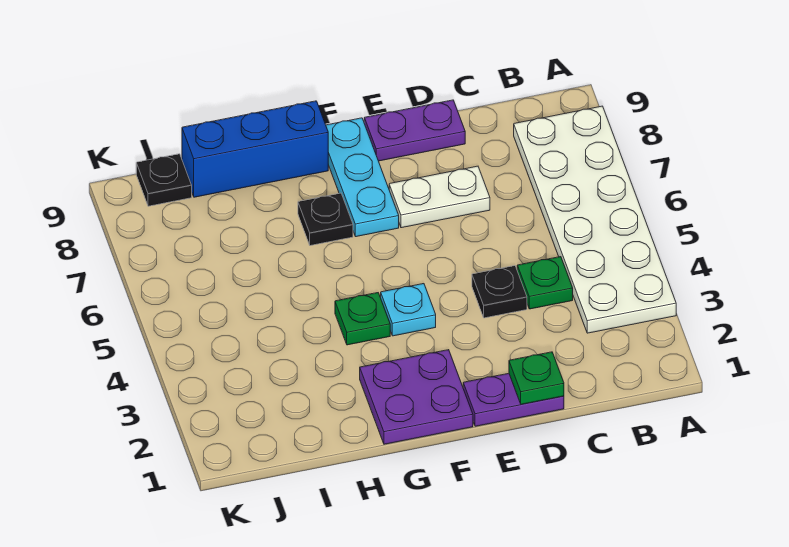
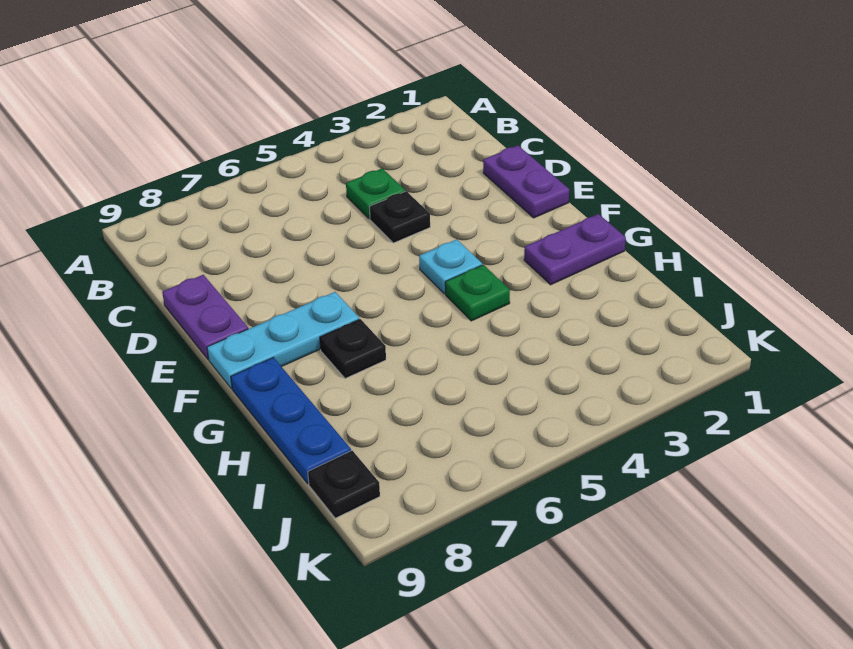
white 2x6 plate [514,106,676,333] -> none
green 1x1 plate [509,352,564,404] -> none
white 1x2 plate [389,166,490,228] -> none
purple 2x2 plate [360,350,473,444] -> purple 1x2 plate [524,214,626,285]
blue 1x3 brick [182,101,328,197] -> blue 1x3 plate [231,357,351,484]

